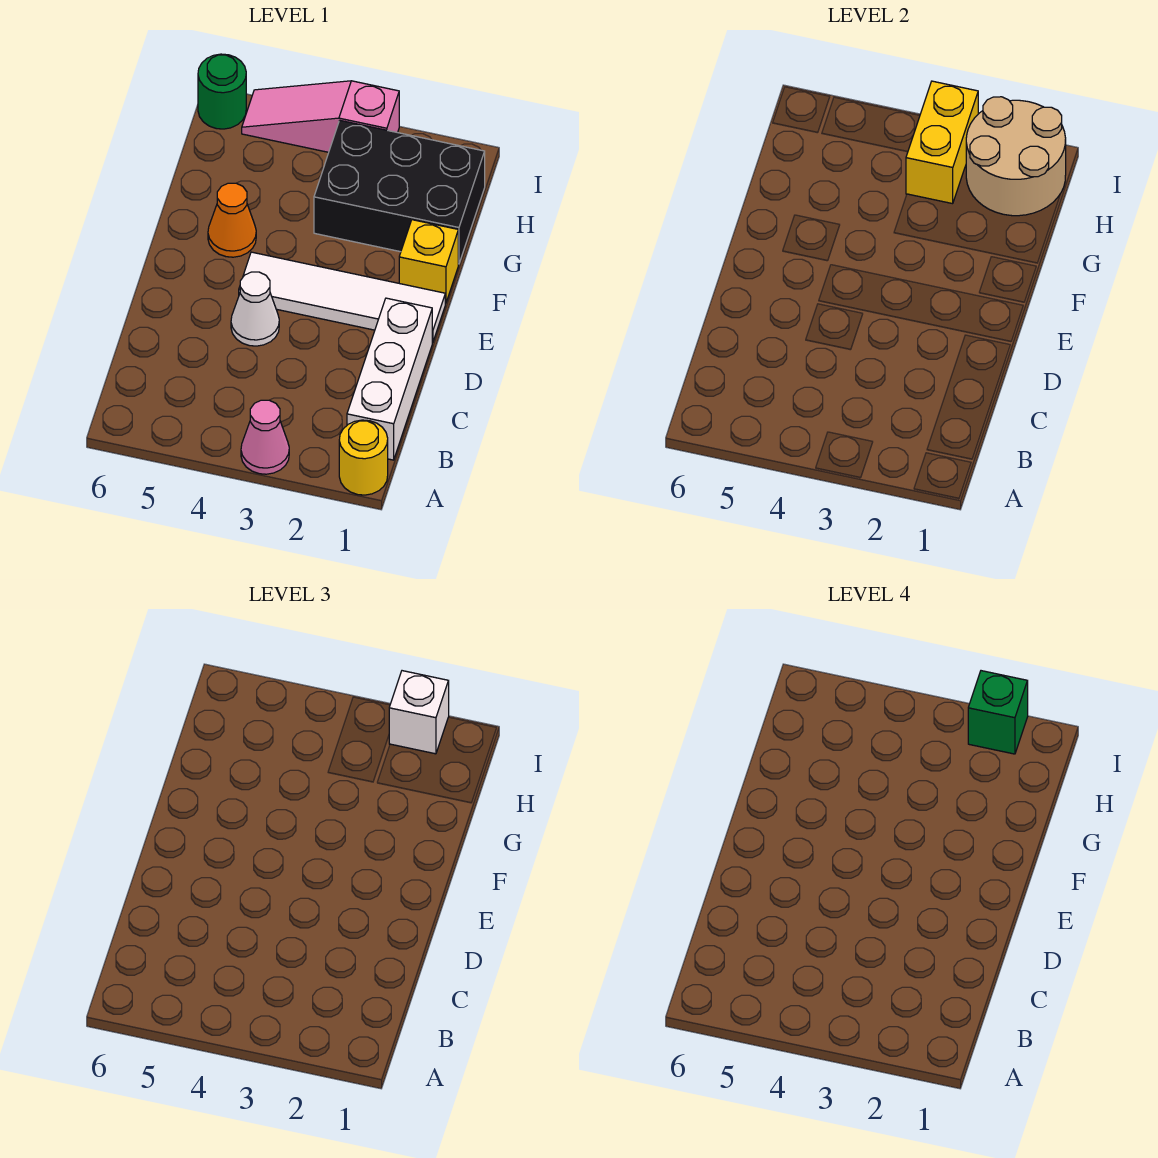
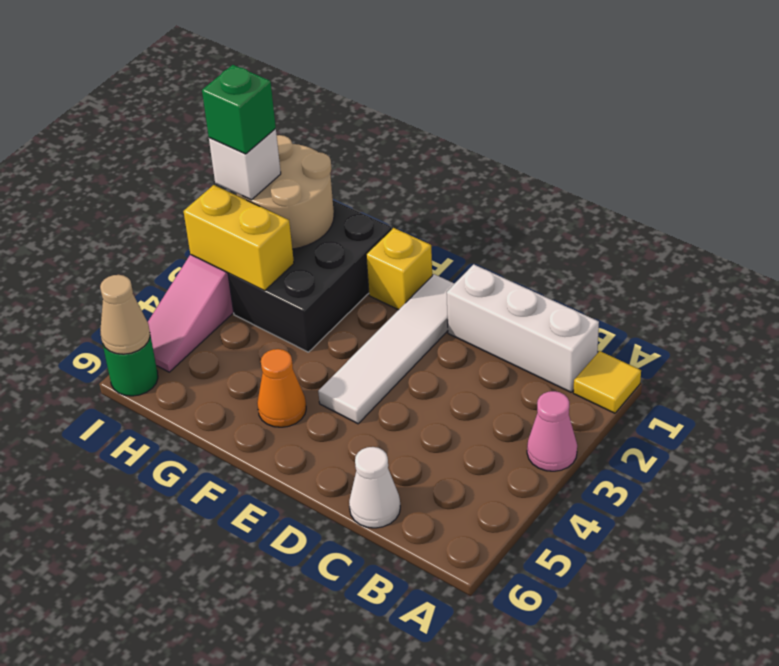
yellow 1x1 round brick [339,420,388,495] -> yellow 1x1 tile [573,351,641,413]
white 1x1 cone [231,272,279,346] -> white 1x1 cone moved to [349,447,400,528]
none -> tan 1x1 cone [100,275,150,354]

